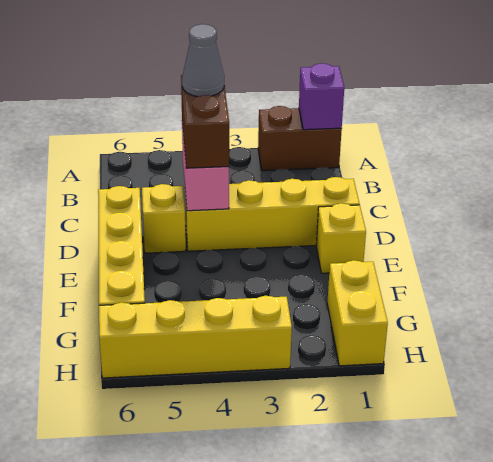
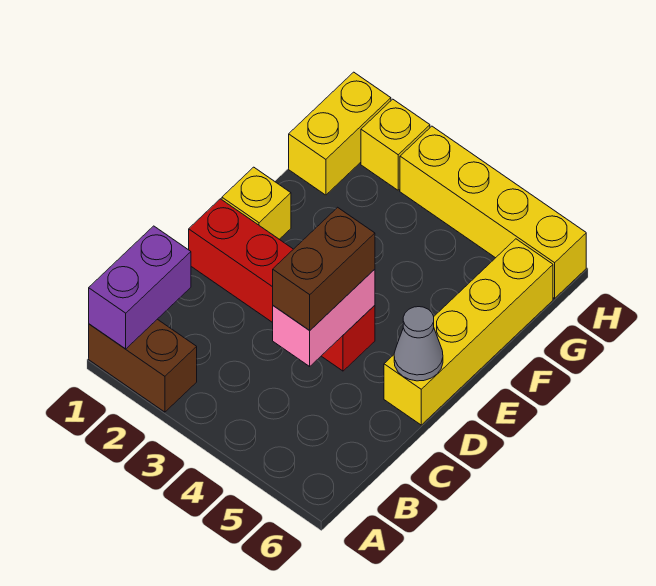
purple 1x1 brick [299,63,344,130] -> purple 1x2 brick [89,226,191,349]
grey 1x1 cone [182,24,224,97] -> grey 1x1 cone moved to [394,307,443,381]
yellow 1x4 brick [185,177,359,251] -> red 1x4 brick [189,199,375,371]
yellow 1x1 brick [142,184,186,253] -> yellow 1x1 brick moved to [361,99,430,190]

